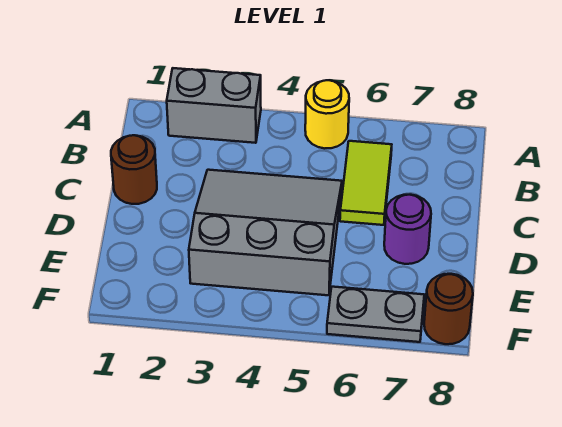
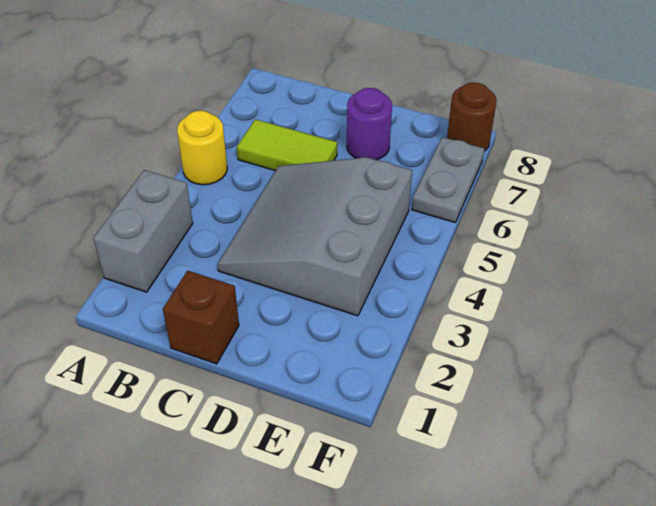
brown 1x1 round brick [111,135,157,204] -> brown 1x1 brick [163,271,239,364]

